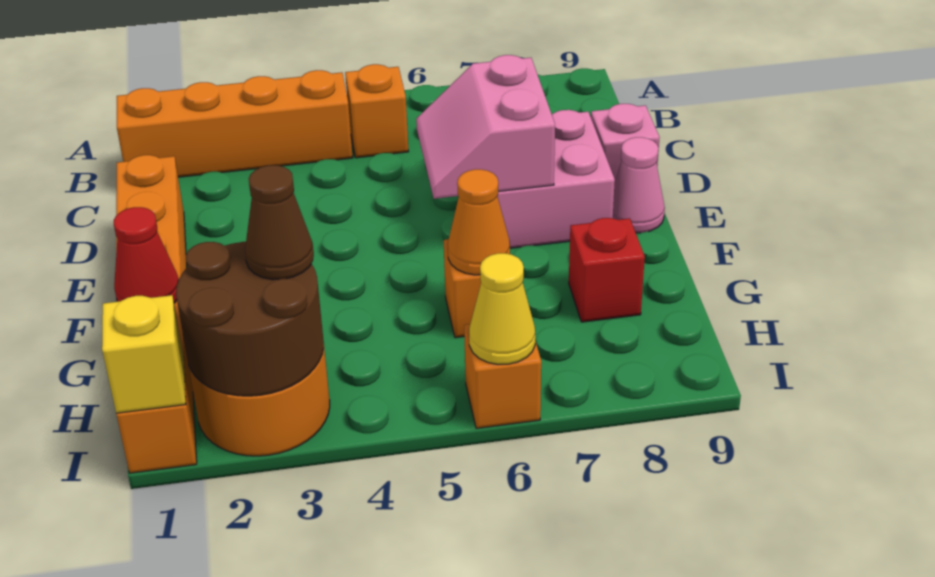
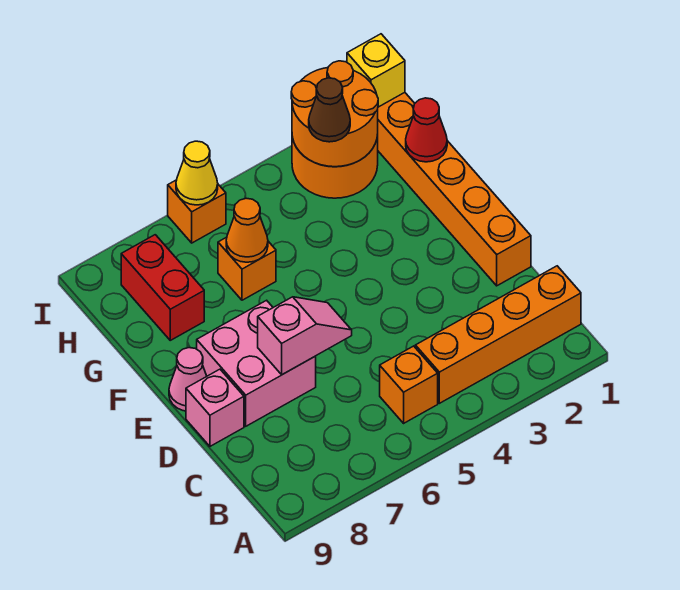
pink 2x2 slope [416,55,555,199] -> pink 1x2 slope [258,297,352,375]
red 1x1 brick [569,218,645,322] -> red 1x2 brick [121,235,204,340]
brown 2x2 round brick [176,242,324,396] -> orange 2x2 round brick [291,61,378,167]

